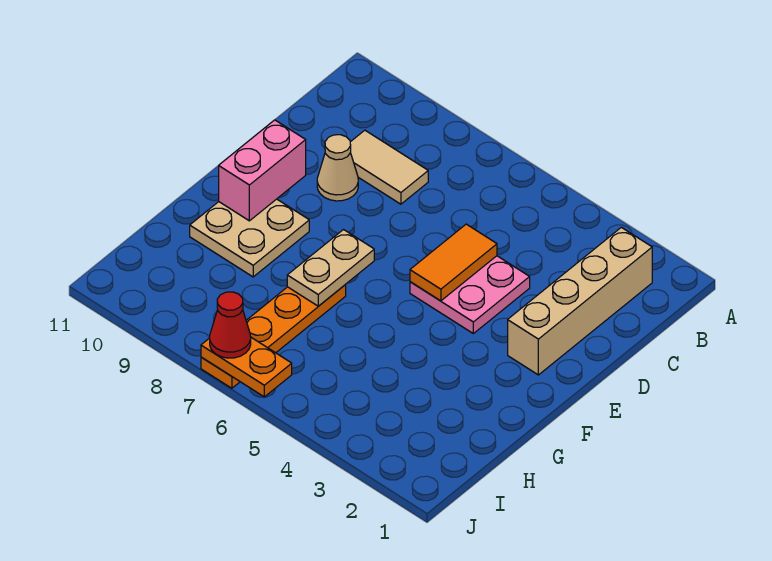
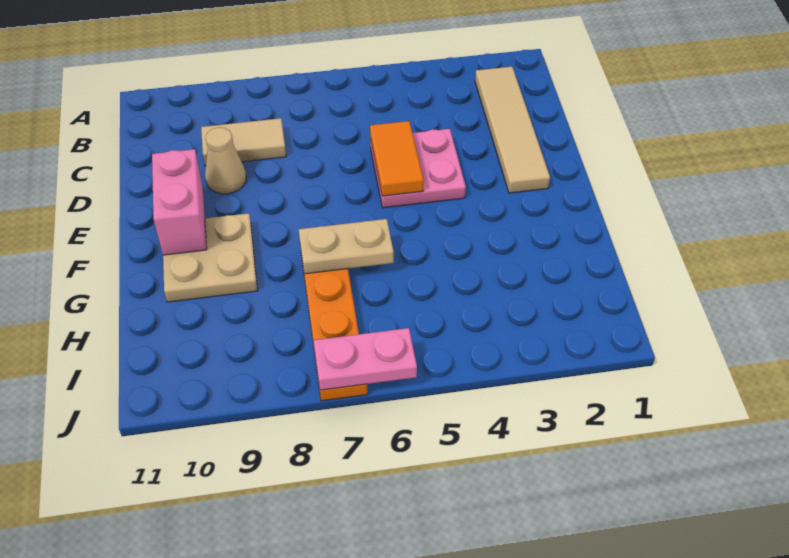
tan 1x4 brick [508,227,652,375] -> tan 1x4 tile [475,67,550,193]
tan 1x2 plate [287,230,374,306] -> tan 1x2 plate turned to [299,219,394,274]
orange 1x2 plate [201,338,292,397] -> pink 1x2 plate [313,328,417,390]
red 1x1 cone [210,292,251,358] -> none

